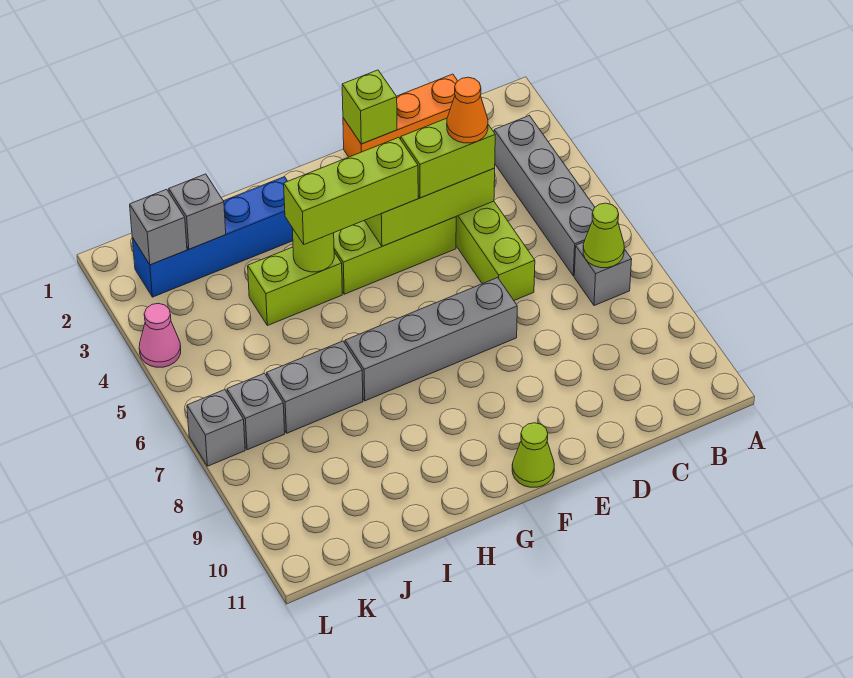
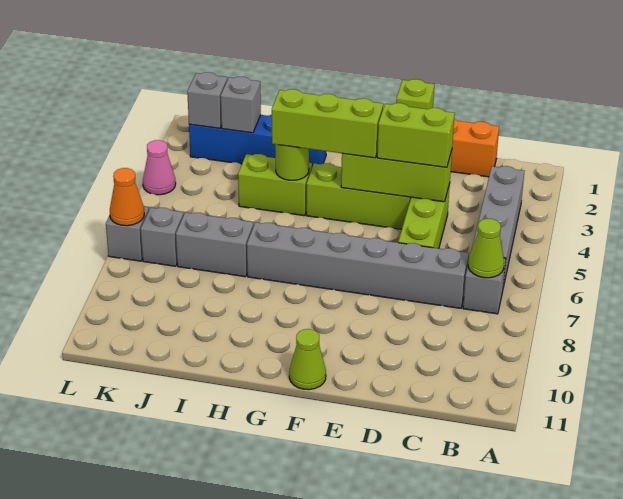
orange 1x1 cone [447,77,488,143] -> orange 1x1 cone moved to [110,168,144,226]
grey 1x4 brick [345,278,517,401] -> grey 1x6 brick [247,222,469,308]

